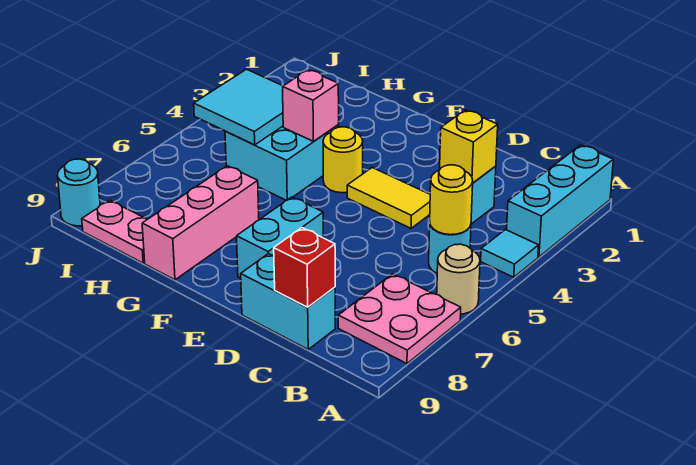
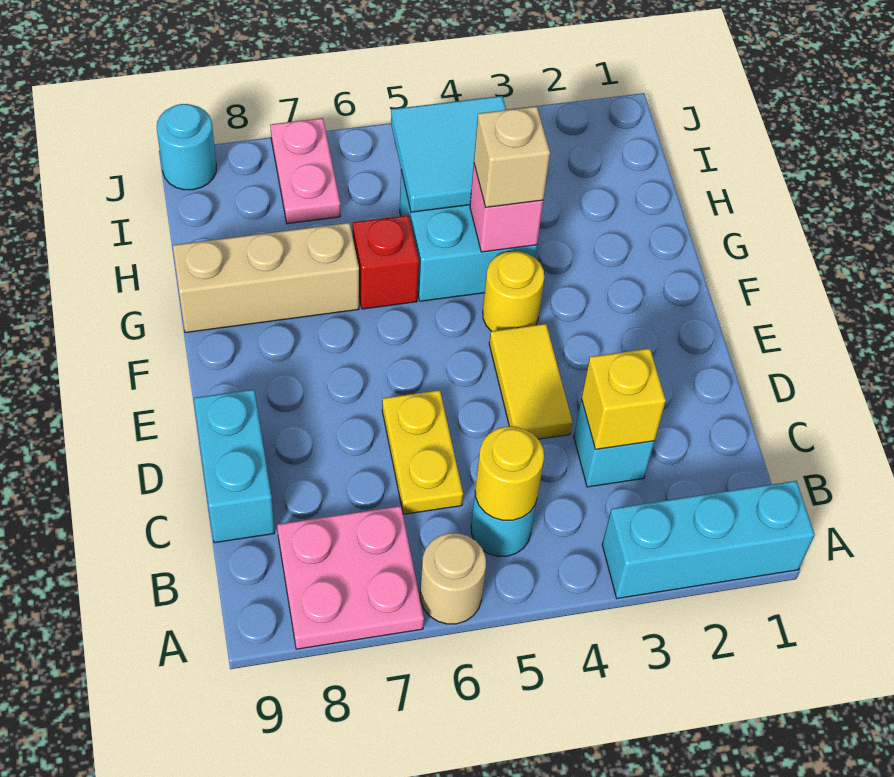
cyan 1x1 tile [481,230,539,277] -> none
none -> yellow 1x2 plate [382,390,463,514]
red 1x1 brick [274,228,335,307] -> red 1x1 brick moved to [353,215,419,309]
cyan 1x2 brick [237,197,323,278] -> none
none -> tan 1x1 brick [474,106,550,207]
pink 1x3 brick [142,166,259,280] -> tan 1x3 brick [173,223,359,333]
pink 1x2 plate [82,200,147,263] -> pink 1x2 plate moved to [270,118,340,224]

